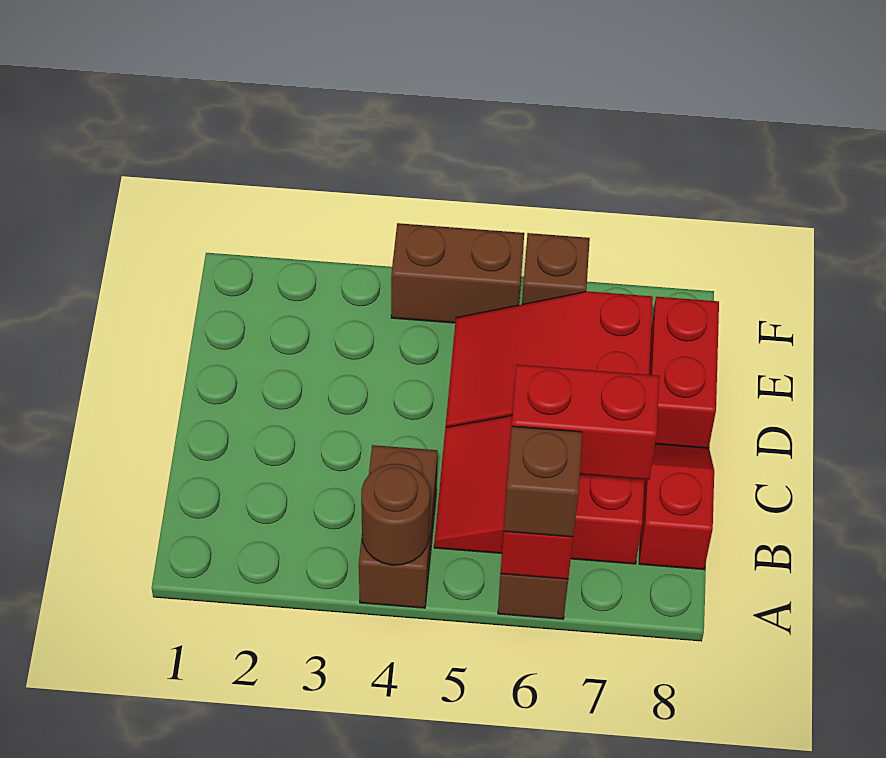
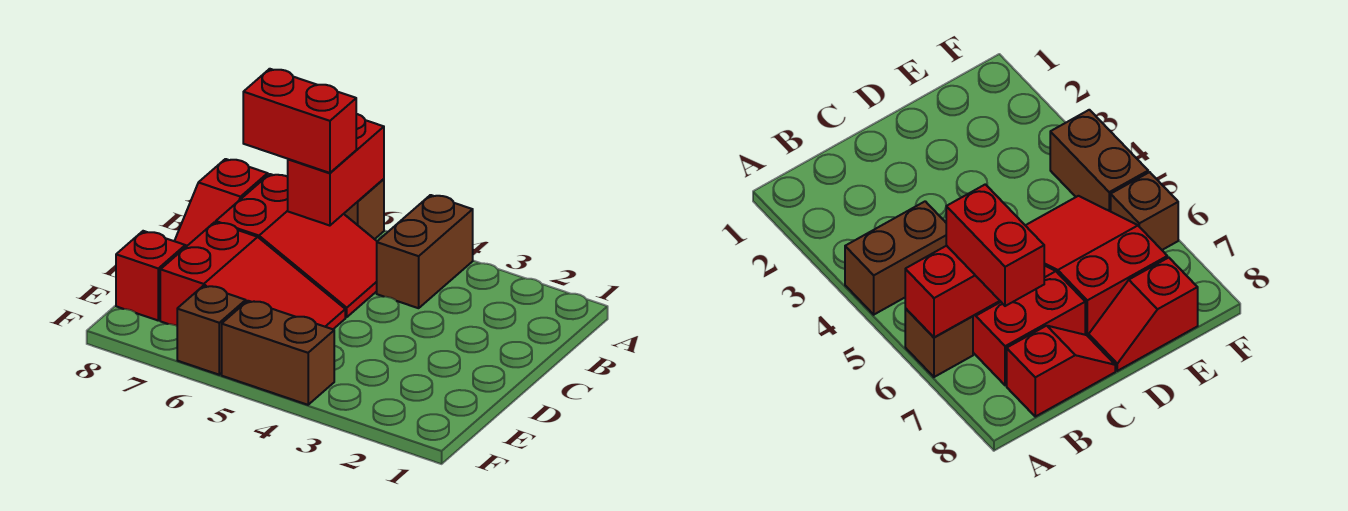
brown 1x1 round brick [361,464,430,565] -> none
brown 1x1 brick [504,426,582,537] -> none
red 1x2 brick [649,297,719,448] -> red 1x2 slope [116,231,187,320]

